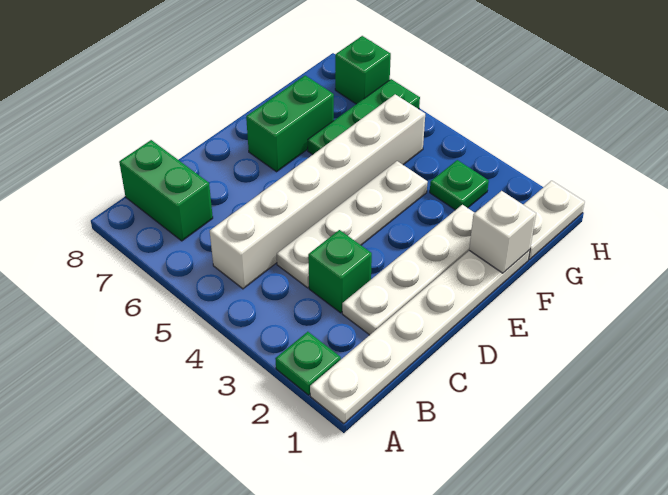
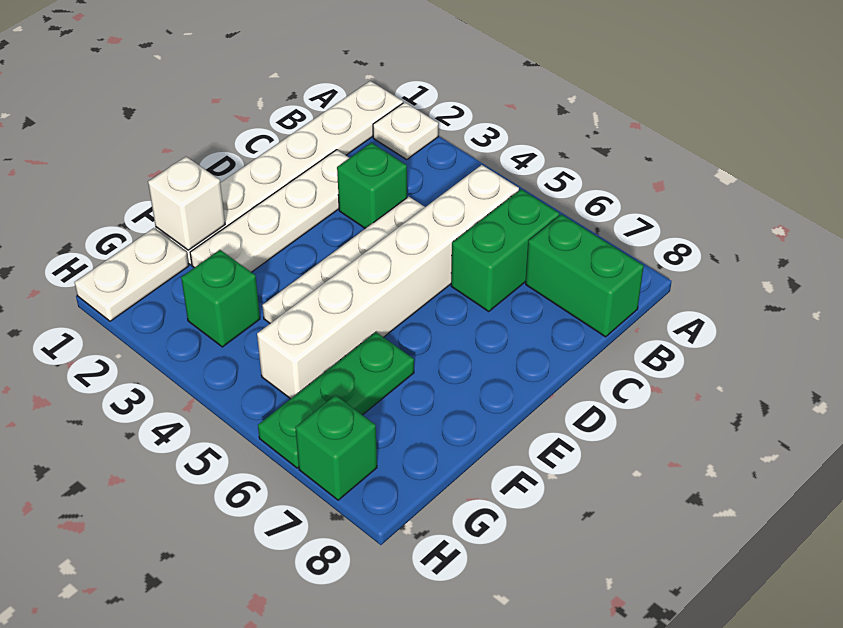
green 1x1 plate [275,332,341,395] -> white 1x1 plate [373,102,438,159]
green 1x2 brick [246,75,334,172] -> green 1x2 brick moved to [451,189,559,311]
green 1x1 plate [430,160,489,210] -> green 1x1 brick [181,250,260,347]

